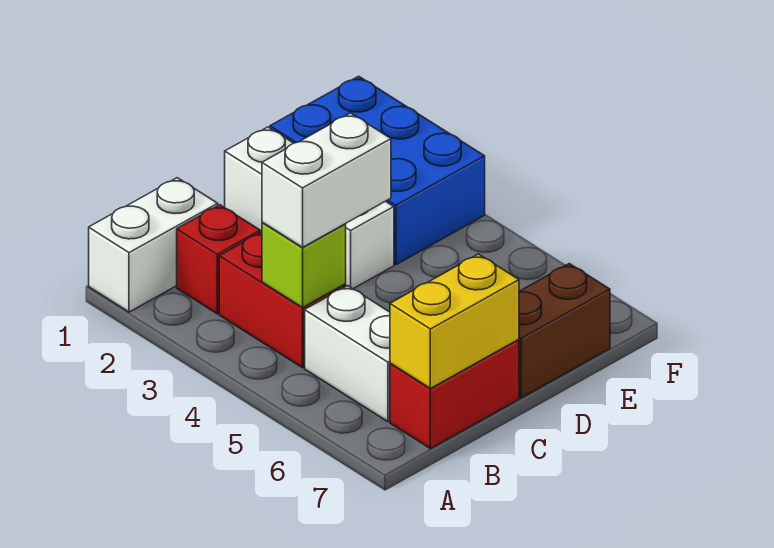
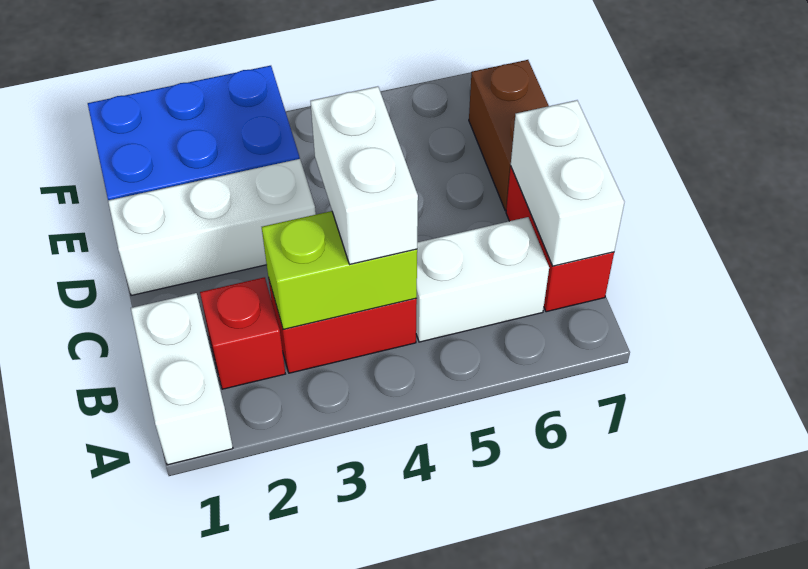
lime 1x1 brick [262,222,346,308] -> lime 1x2 brick [262,211,417,329]
yellow 1x2 brick [390,254,519,388] -> white 1x2 brick [511,100,624,266]

